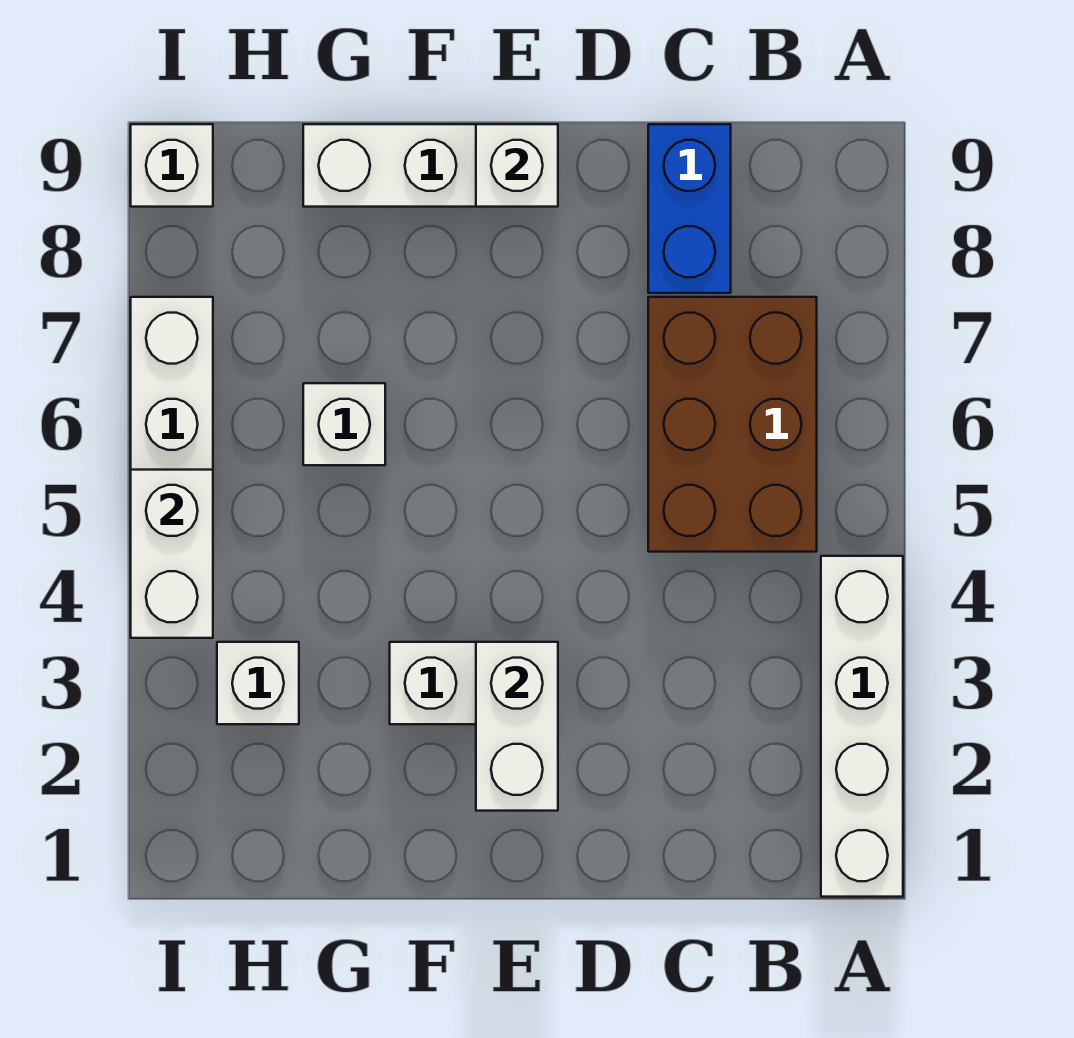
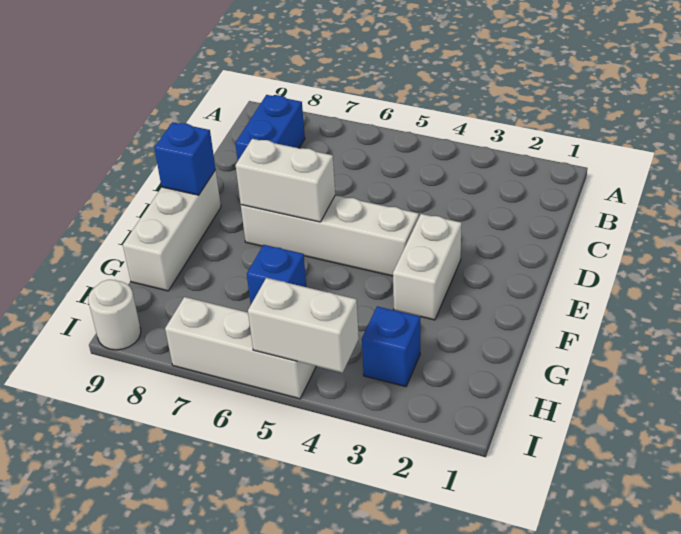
white 1x4 brick [821,556,903,897] -> white 1x4 brick moved to [241,195,419,276]
brown 2x3 brick [648,297,817,552] -> none
blue 1x2 brick [648,124,731,293] -> blue 1x2 brick turned to [235,95,305,160]
white 1x2 brick [476,642,558,811] -> white 1x2 brick moved to [236,139,335,222]
white 1x1 brick [476,124,558,207] -> blue 1x1 brick [154,122,216,195]
white 1x1 brick [303,383,385,465] -> blue 1x1 brick [247,245,306,304]
white 1x1 brick [217,642,299,724] -> blue 1x1 brick [362,306,420,387]
white 1x1 brick [131,124,213,207] -> white 1x1 round brick [88,280,141,350]

